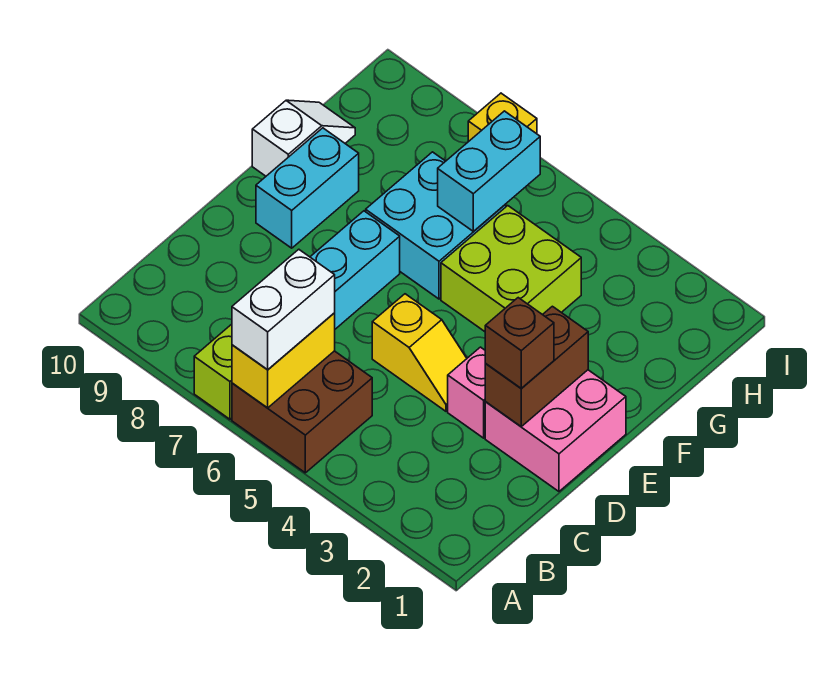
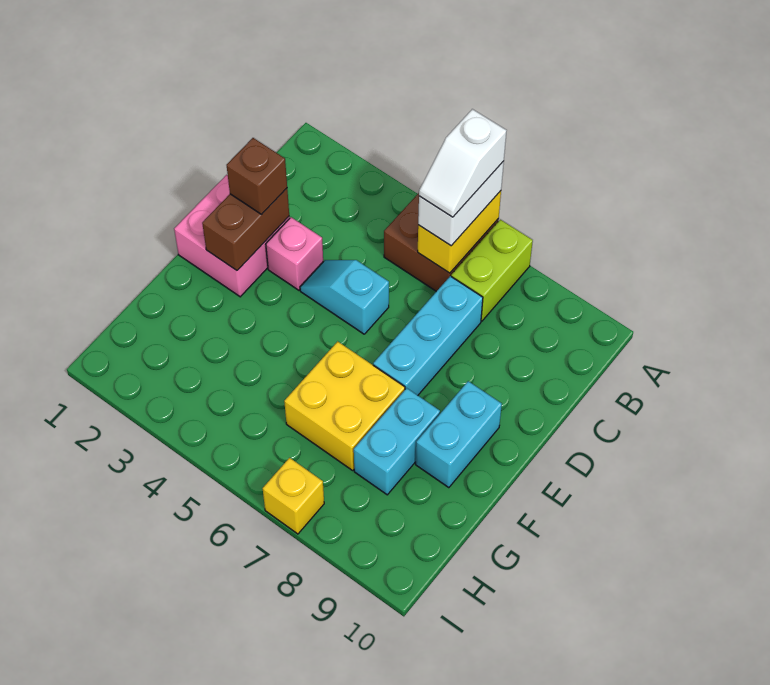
yellow 1x2 slope [372,294,467,411] -> cyan 1x2 slope [300,260,389,334]
lime 2x2 brick [441,206,581,332] -> none
cyan 2x2 brick [366,152,506,299] -> yellow 2x2 brick [284,341,405,470]
white 1x2 slope [252,100,355,176] -> white 1x2 slope moved to [419,109,507,217]
cyan 1x2 brick [438,111,540,232] -> cyan 1x2 brick moved to [354,388,440,495]

